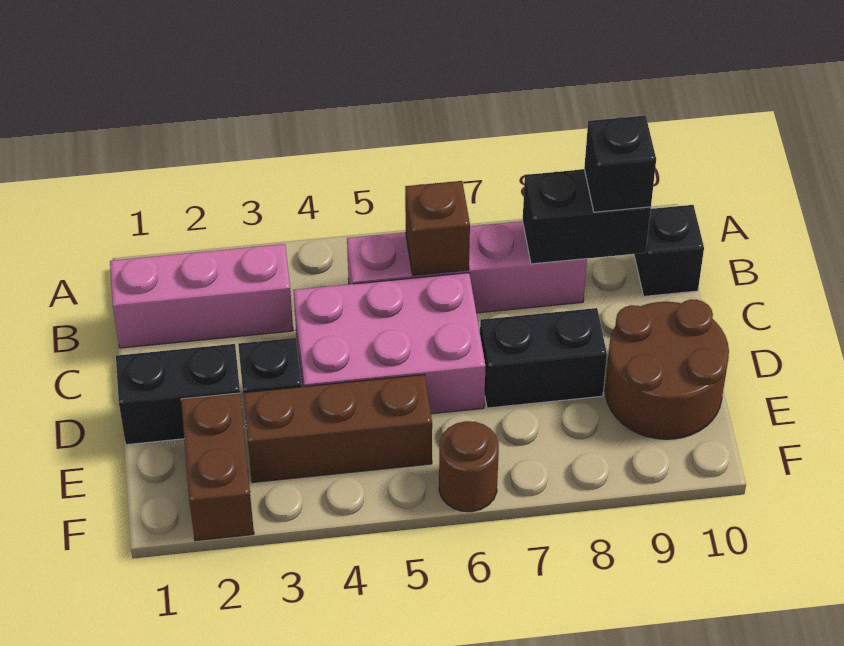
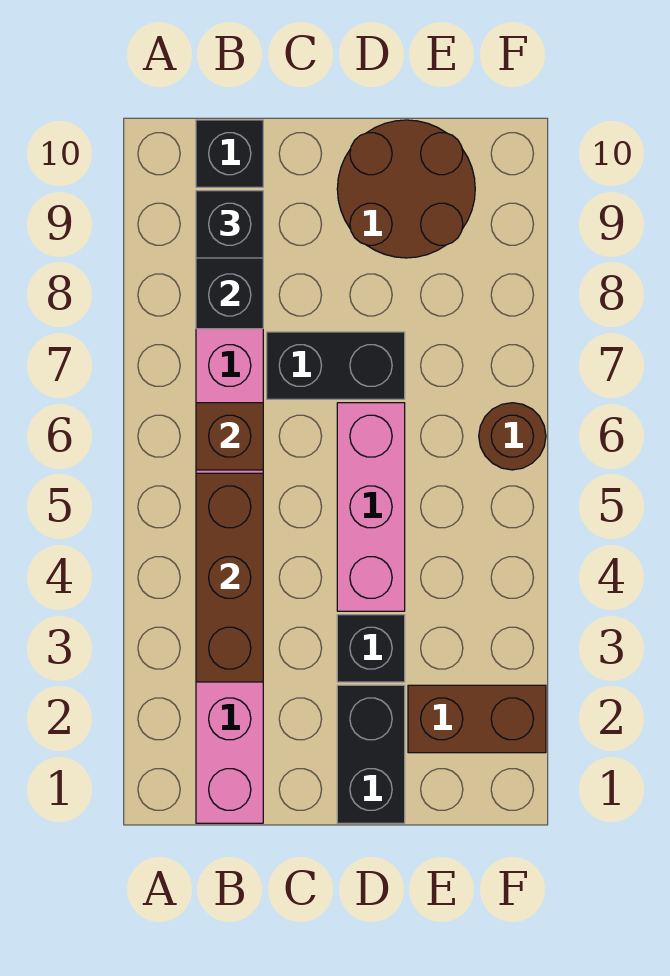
pink 2x3 brick [293,273,486,414] -> pink 1x3 brick [337,403,405,611]
black 1x2 brick [480,308,607,408] -> black 1x2 brick turned to [267,332,405,399]
brown 1x3 brick [243,375,432,482] -> brown 1x3 brick moved to [196,473,263,682]

